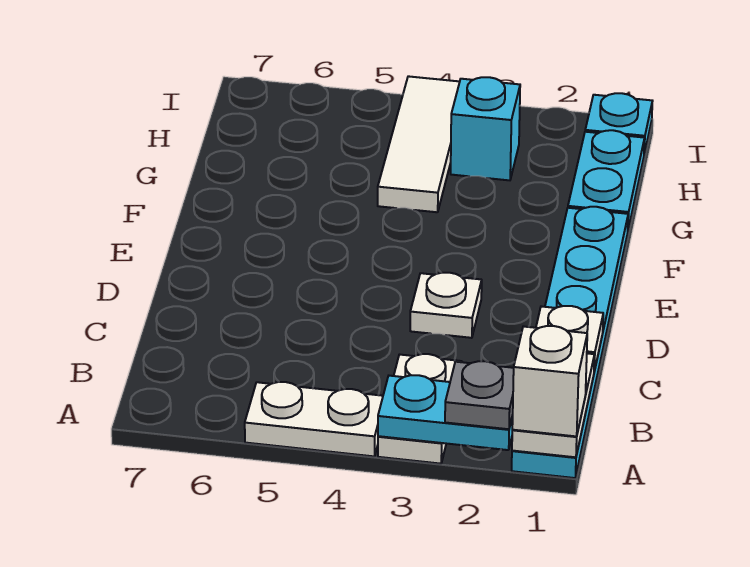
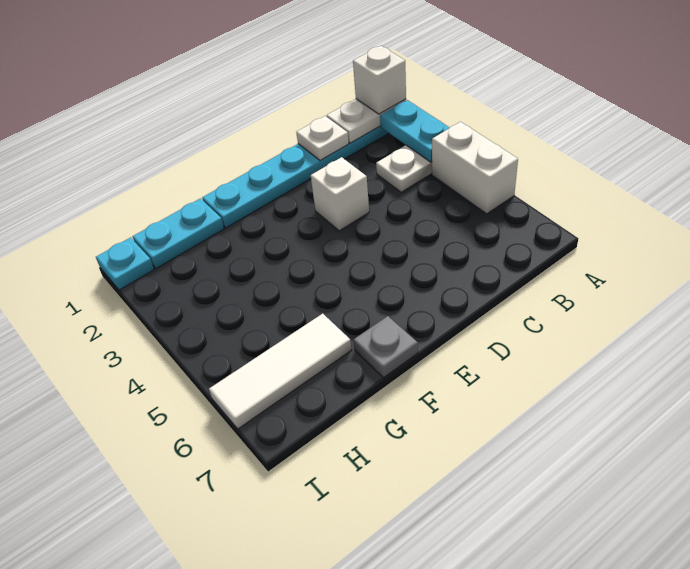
grey 1x1 plate [445,361,514,429] -> grey 1x1 plate moved to [354,316,418,378]
white 1x2 plate [245,382,383,456] -> white 1x2 brick [432,122,518,214]
white 1x1 plate [410,273,482,338] -> white 1x1 brick [311,157,369,231]
white 1x3 tile [378,76,460,212] -> white 1x3 tile moved to [209,314,351,429]
cyan 1x1 brick [451,77,520,180] -> none

